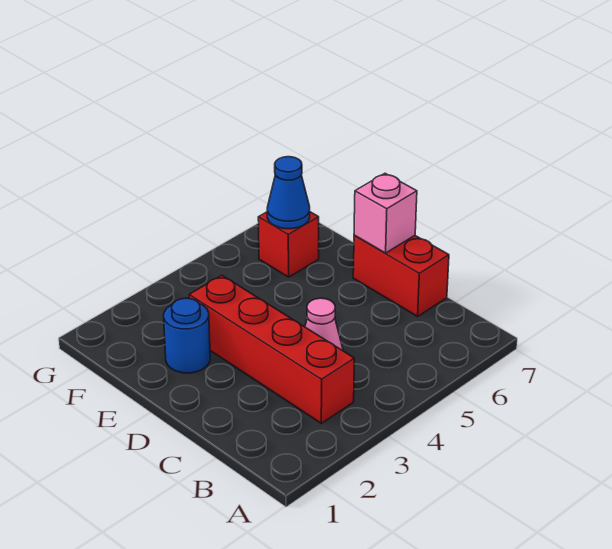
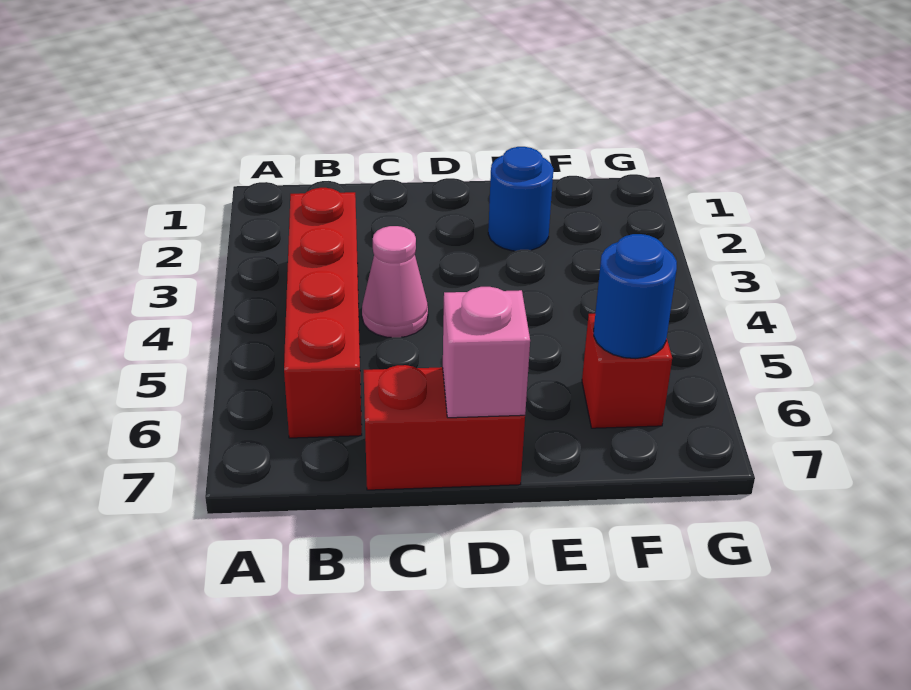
red 1x4 brick [189,275,354,423] -> red 1x4 brick turned to [284,188,362,438]
blue 1x1 cone [267,157,310,229] -> blue 1x1 round brick [594,234,677,359]

